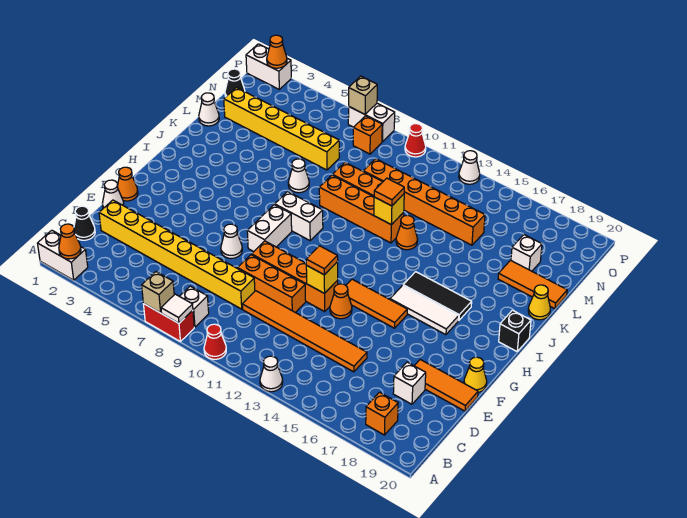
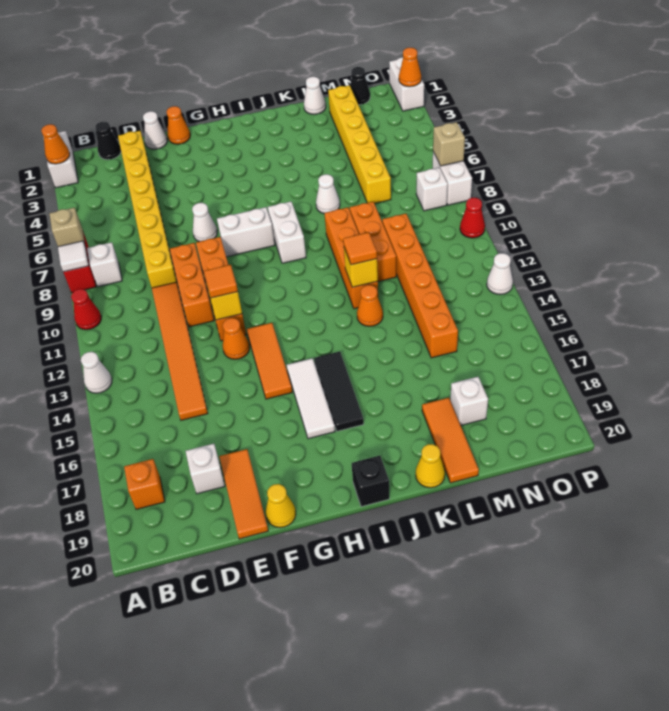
orange 1x1 brick [353,116,382,154] -> white 1x1 brick [416,168,448,211]

